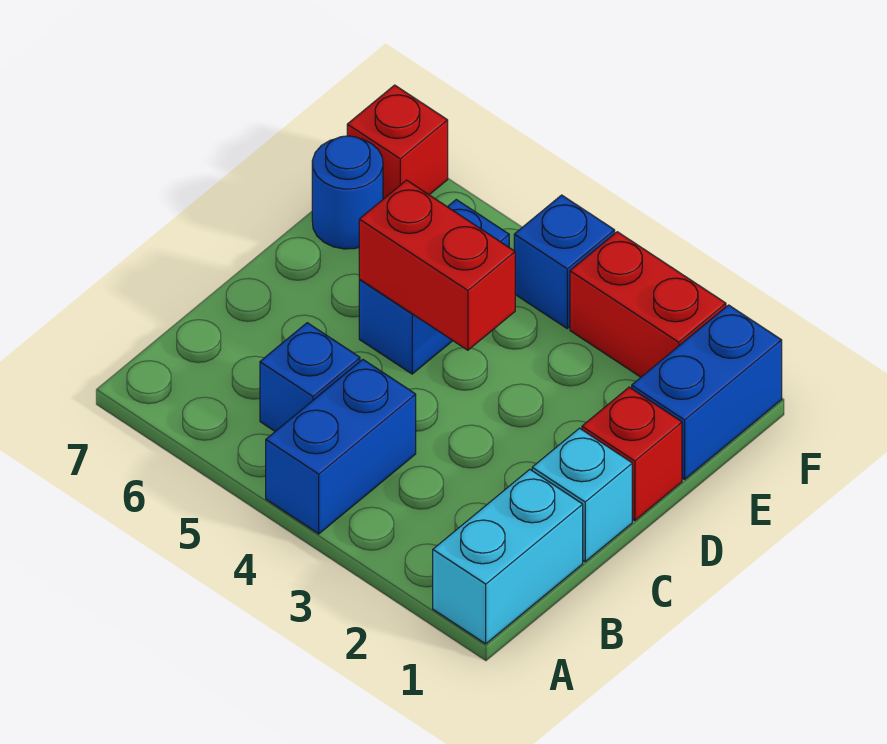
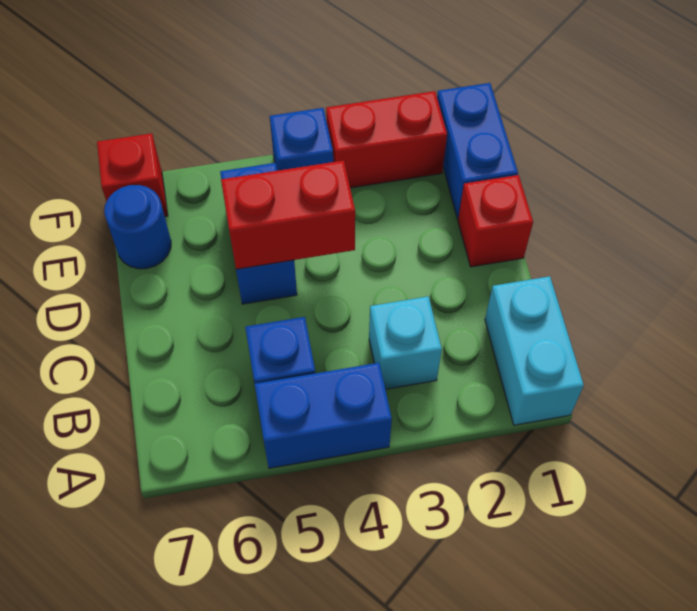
blue 1x2 brick [266,360,416,534] -> blue 1x2 brick turned to [255,363,392,468]
cyan 1x1 brick [532,428,632,562] -> cyan 1x1 brick moved to [369,296,442,389]

